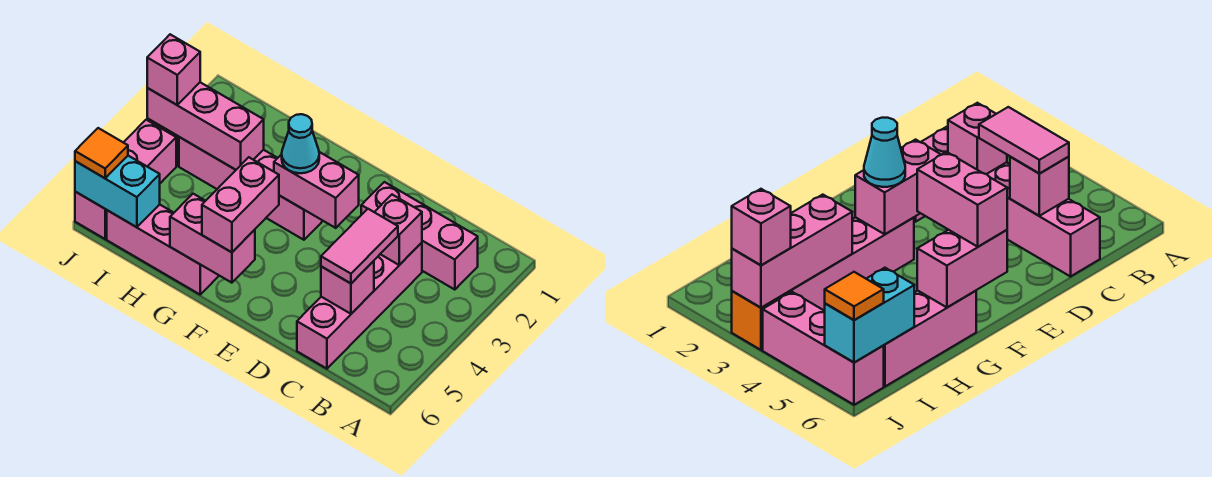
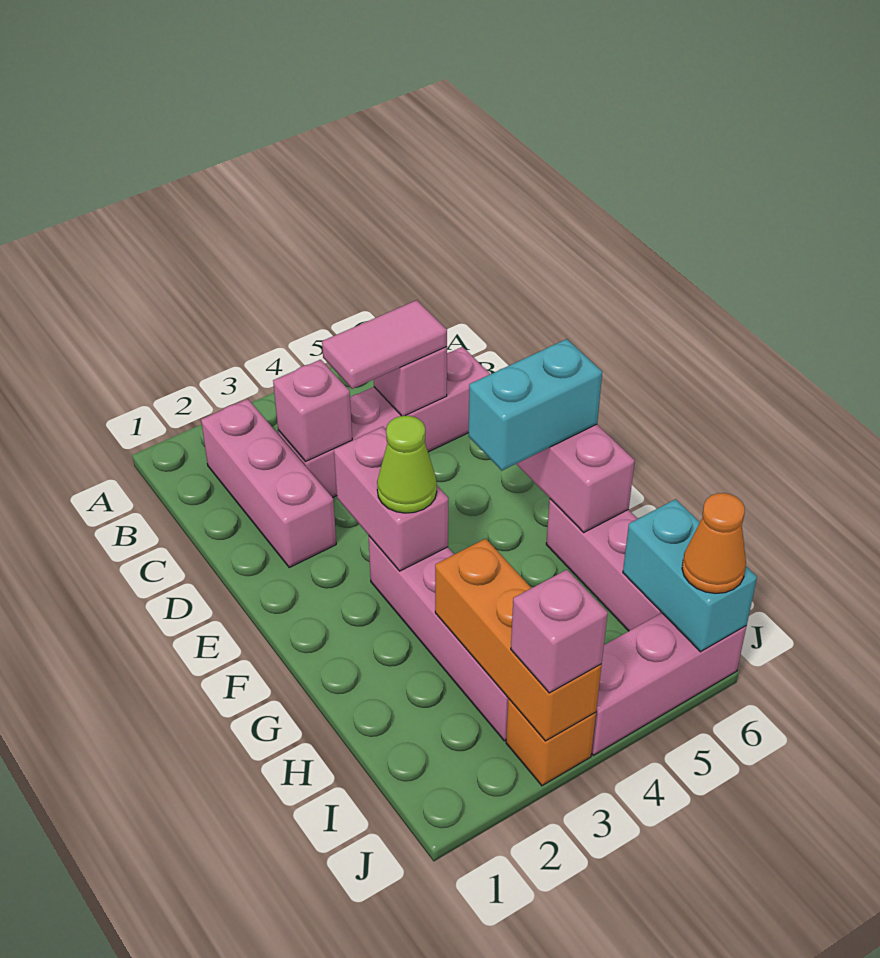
cyan 1x1 cone [282,114,319,173] -> lime 1x1 cone [377,416,437,513]
pink 1x2 brick [202,157,279,252] -> cyan 1x2 brick [469,339,602,471]
pink 1x3 brick [147,82,264,170] -> orange 1x3 brick [435,539,602,741]
orange 1x1 tile [75,128,128,178] -> orange 1x1 cone [682,493,746,594]

